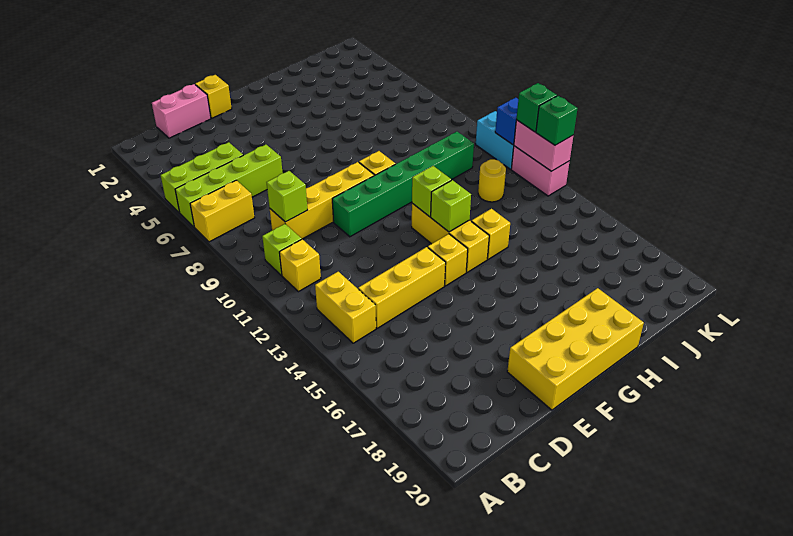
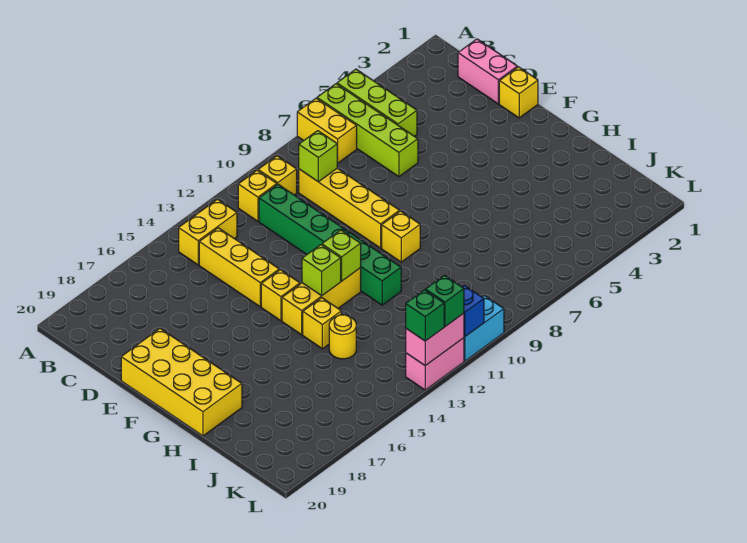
lime 1x1 brick [262,224,301,275] -> yellow 1x1 brick [258,156,297,195]
green 1x6 brick [332,132,474,237] -> green 1x6 brick moved to [259,184,401,305]
yellow 1x1 round brick [478,159,506,202] -> yellow 1x1 round brick moved to [329,315,356,359]

